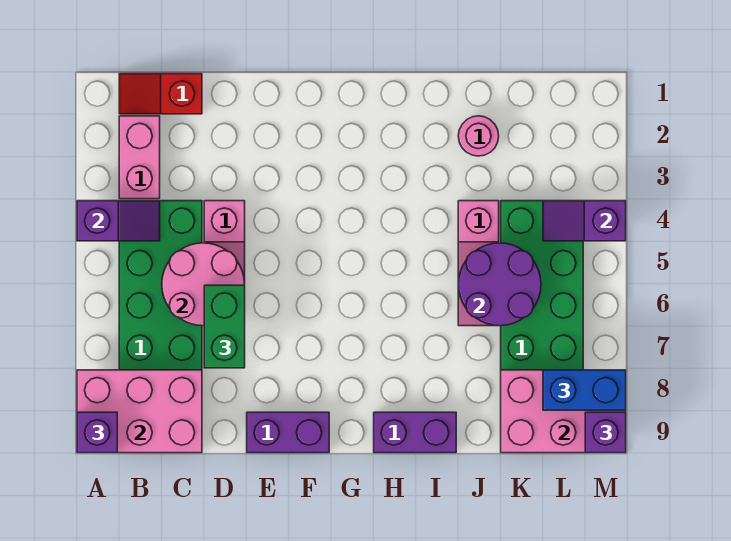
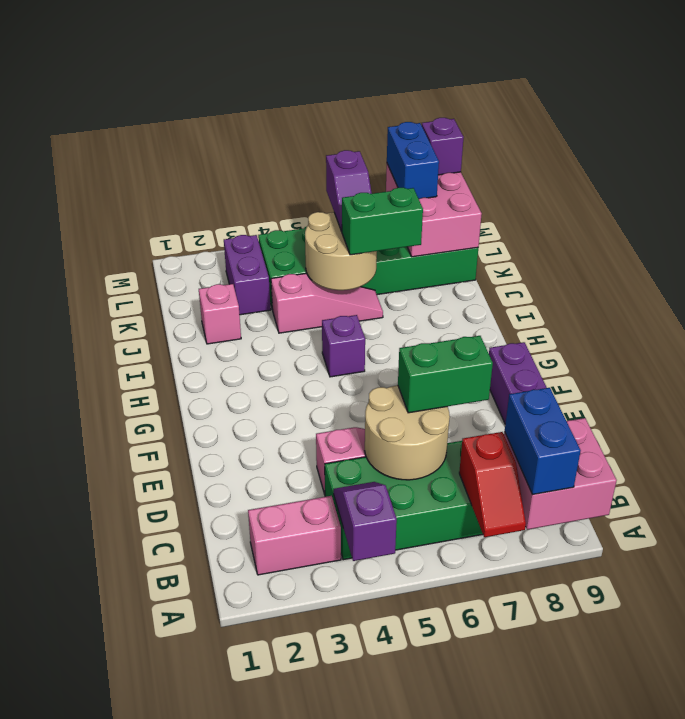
pink 2x3 brick [77,370,202,453] -> pink 2x2 brick [504,418,617,530]
none -> blue 1x2 brick [505,388,581,495]
purple 1x1 brick [77,412,117,453] -> purple 1x1 brick moved to [322,315,365,377]
red 1x2 slope [119,74,202,114] -> red 1x2 slope moved to [459,432,526,537]
pink 2x2 round brick [162,243,244,326] -> tan 2x2 round brick [365,385,450,480]
purple 1x2 brick [374,412,456,453] -> purple 1x2 brick moved to [224,235,271,315]
pink 1x1 round brick [458,116,499,156] -> pink 1x1 brick [199,284,241,344]
purple 2x2 round brick [458,243,541,326] -> tan 2x2 round brick [305,212,377,290]
none -> green 1x2 brick [342,188,423,255]
purple 1x2 slope [543,201,626,241] -> purple 1x2 slope moved to [326,150,372,231]

